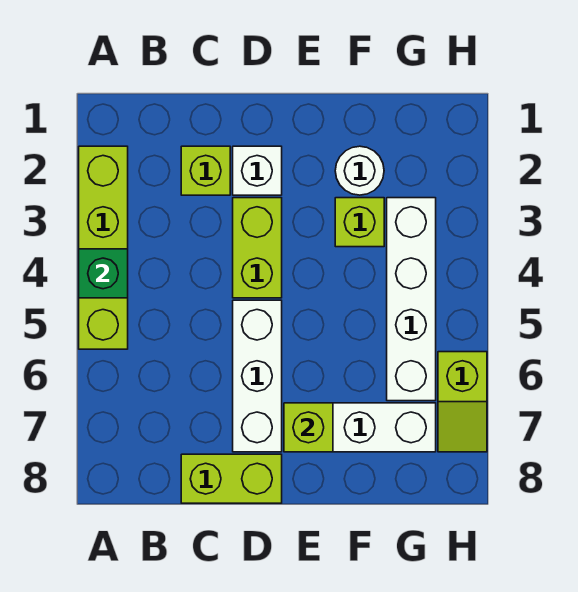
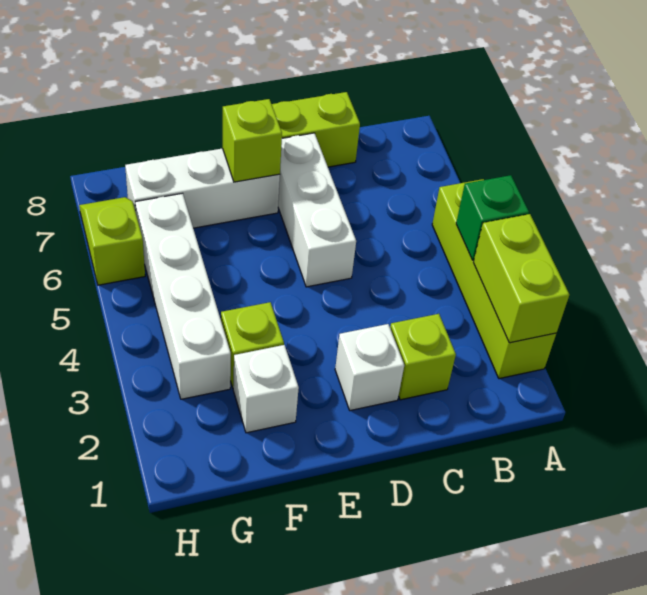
lime 1x2 brick [233,198,282,298] -> lime 1x2 brick moved to [473,214,569,343]
white 1x1 round brick [335,146,384,195] -> white 1x1 brick [233,345,299,433]

